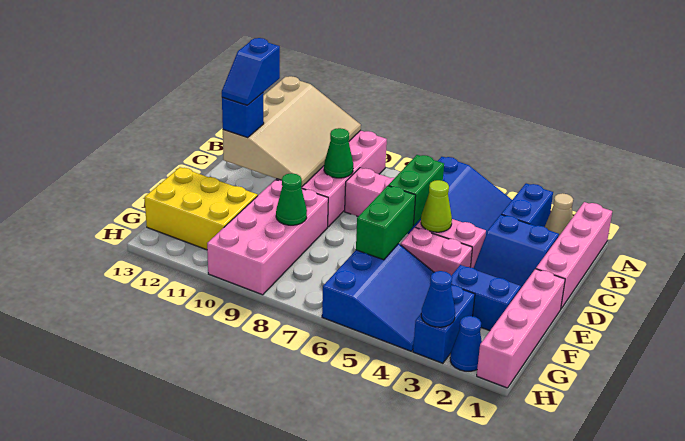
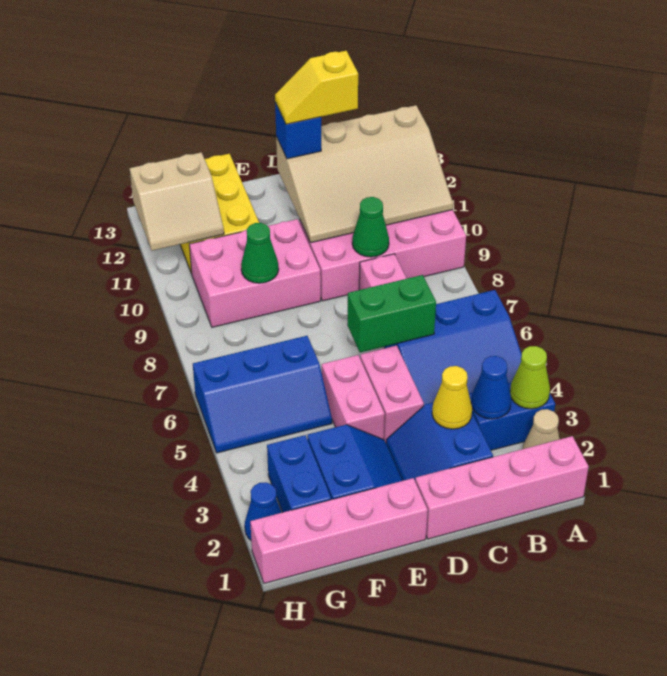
none -> yellow 1x1 cone [432,366,472,429]
blue 1x2 slope [222,38,280,105] -> yellow 1x2 slope [275,51,358,124]
lime 1x1 cone [421,180,452,232] -> lime 1x1 cone moved to [510,346,550,409]
green 1x2 brick [356,186,416,260] -> none
pink 2x4 brick [207,180,328,295] -> pink 2x3 brick [189,219,321,327]
blue 3x3 slope [322,244,434,351] -> blue 2x3 slope [193,336,332,453]
blue 1x2 brick [413,285,475,363] -> blue 1x2 brick turned to [267,435,331,512]
none -> tan 2x2 slope [130,152,224,251]
blue 1x1 cone [421,271,455,327] -> blue 1x1 cone moved to [471,356,511,419]

